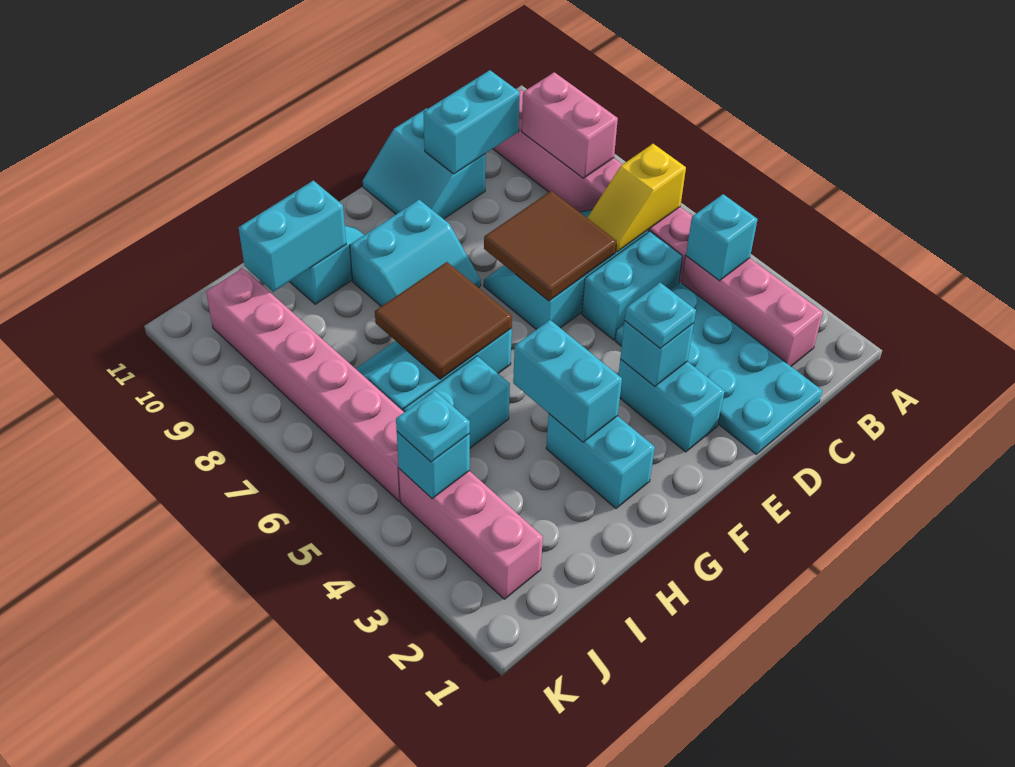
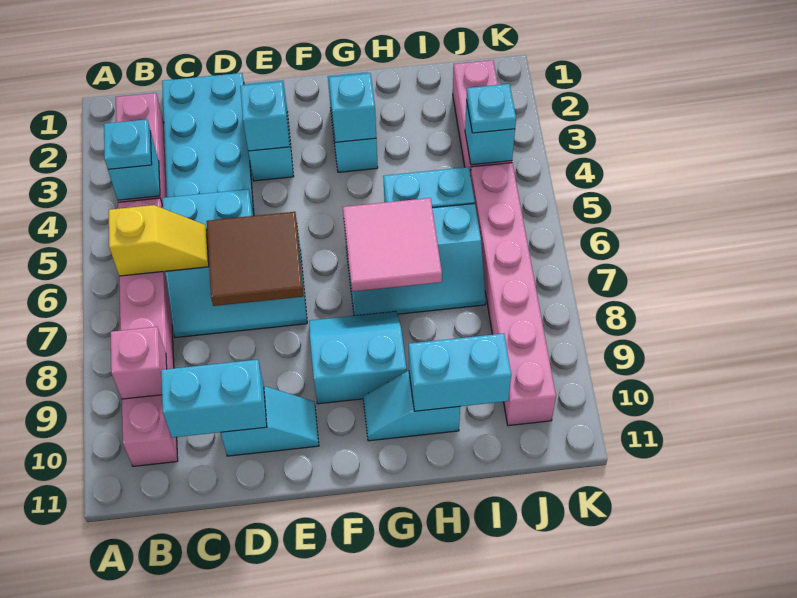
pink 1x2 brick [522,72,618,178] -> pink 1x1 brick [111,327,167,399]
cyan 2x2 slope [363,108,486,219] -> cyan 1x2 slope [221,386,319,456]
cyan 1x1 plate [625,283,696,348] -> cyan 1x1 plate moved to [104,119,152,169]
cyan 1x2 brick [513,320,622,442] -> cyan 1x1 brick [329,73,376,142]
brown 2x2 tile [375,262,512,379] -> pink 2x2 tile [343,198,442,292]

